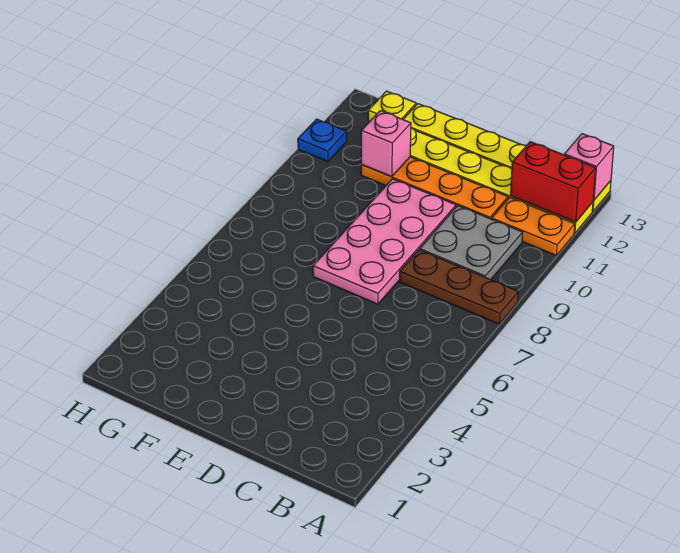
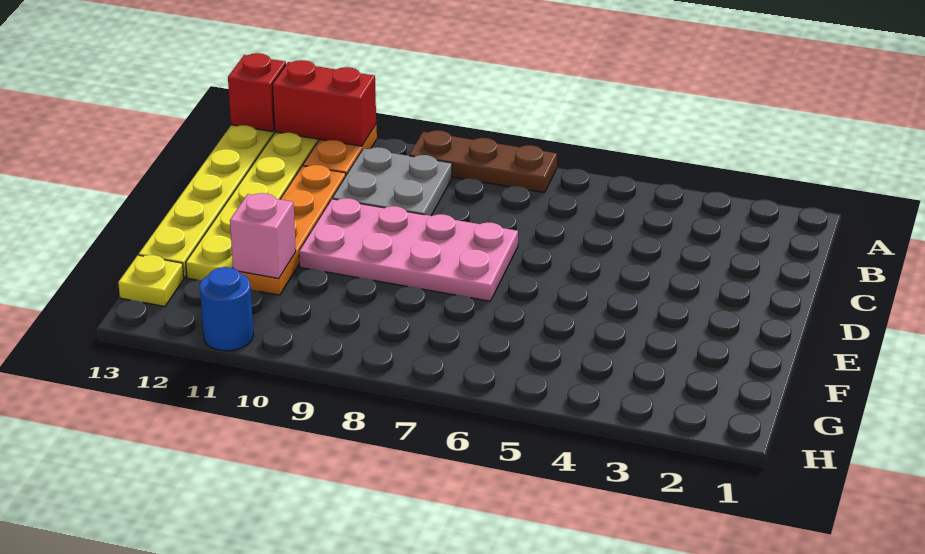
brown 1x3 plate [400,250,518,324] -> brown 1x3 plate turned to [409,130,557,193]
red 1x2 brick [511,142,596,222] -> red 1x2 brick turned to [272,60,376,146]
pink 1x1 brick [564,134,614,200] -> red 1x1 brick [228,53,286,132]
blue 1x1 plate [298,119,347,162] -> blue 1x1 round brick [200,267,253,351]

